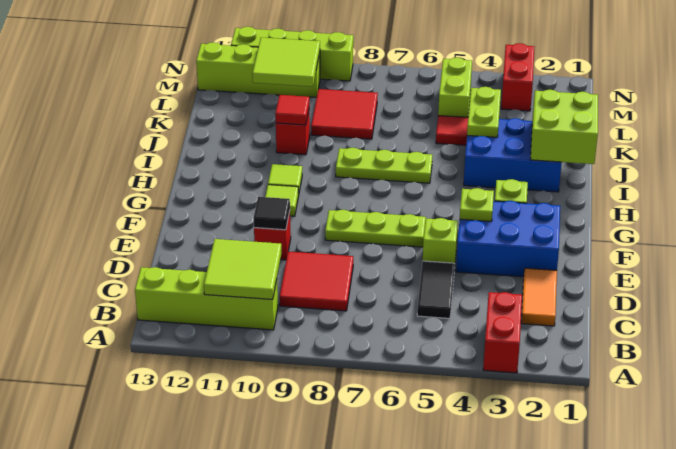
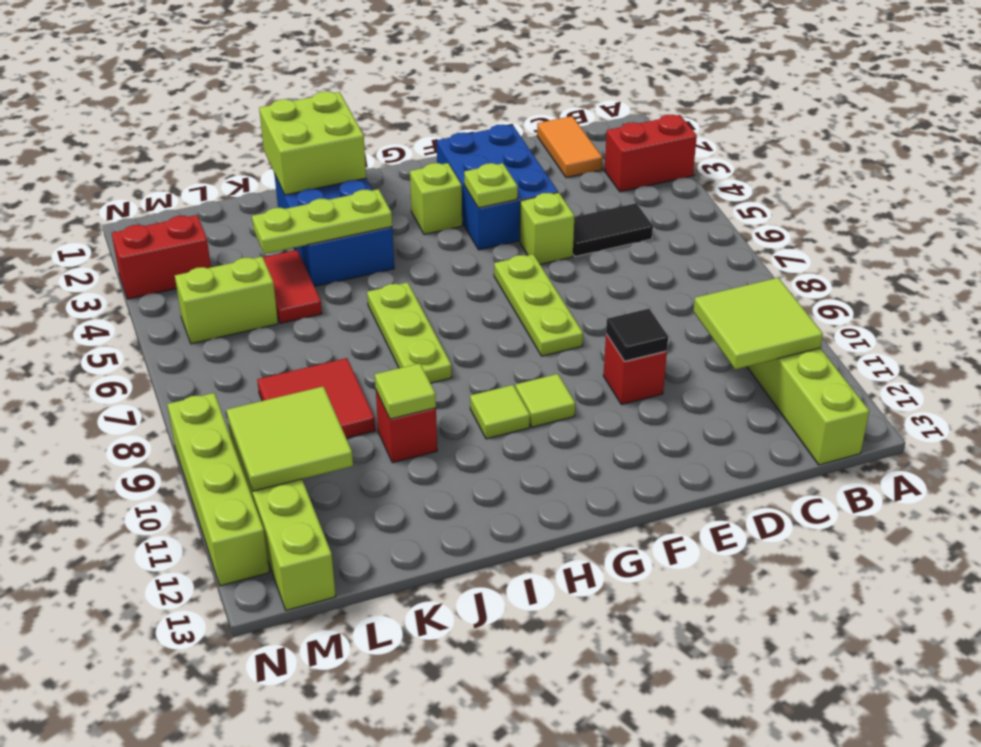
orange 1x2 tile [521,268,557,326] -> orange 1x2 tile turned to [537,116,603,178]
red 2x2 tile [280,252,353,311] -> none
lime 1x2 plate [467,87,501,137] -> lime 1x3 plate [252,189,392,254]
red 1x1 tile [275,95,309,125] -> lime 1x1 tile [375,363,436,419]

